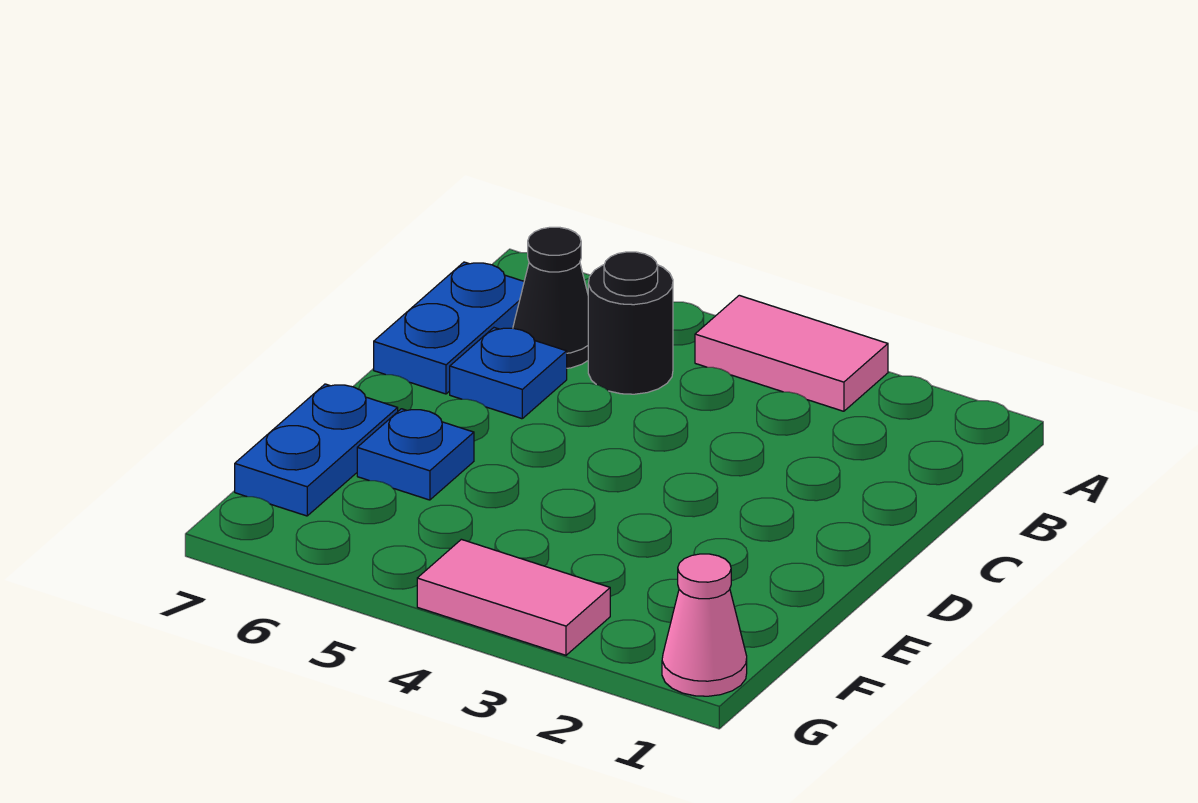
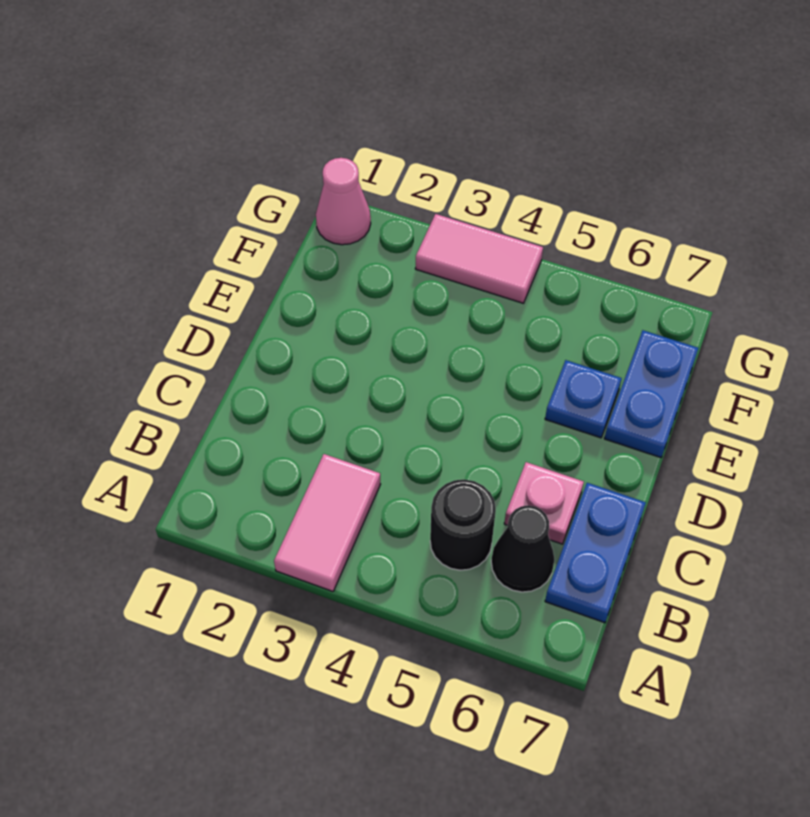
pink 1x2 tile [695,295,888,411] -> pink 1x2 tile turned to [274,454,381,591]
blue 1x1 plate [450,328,567,419] -> pink 1x1 plate [504,462,584,544]

